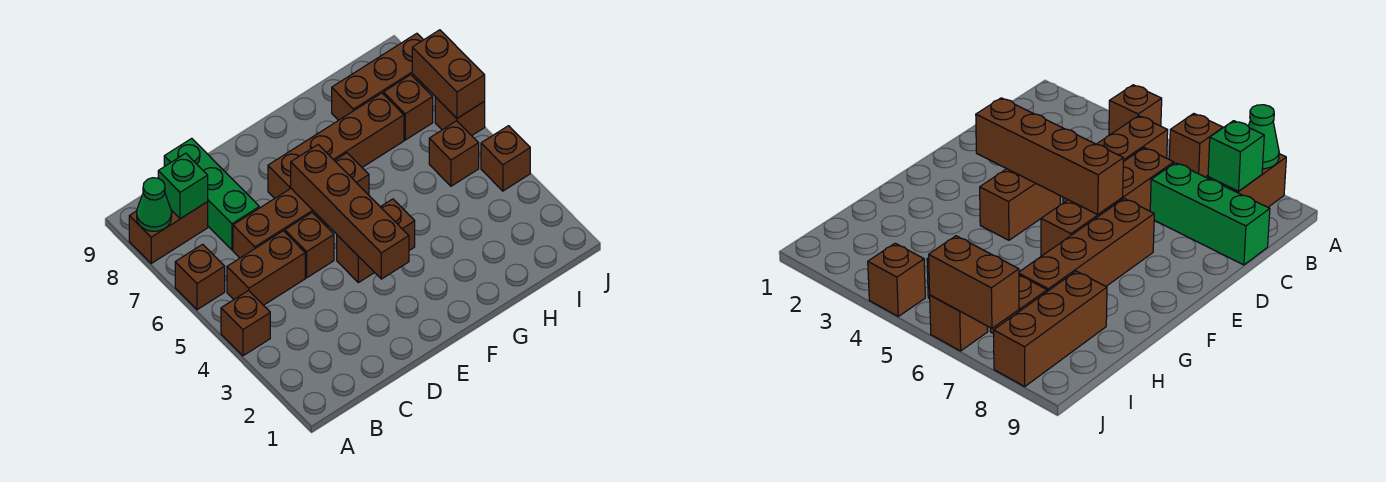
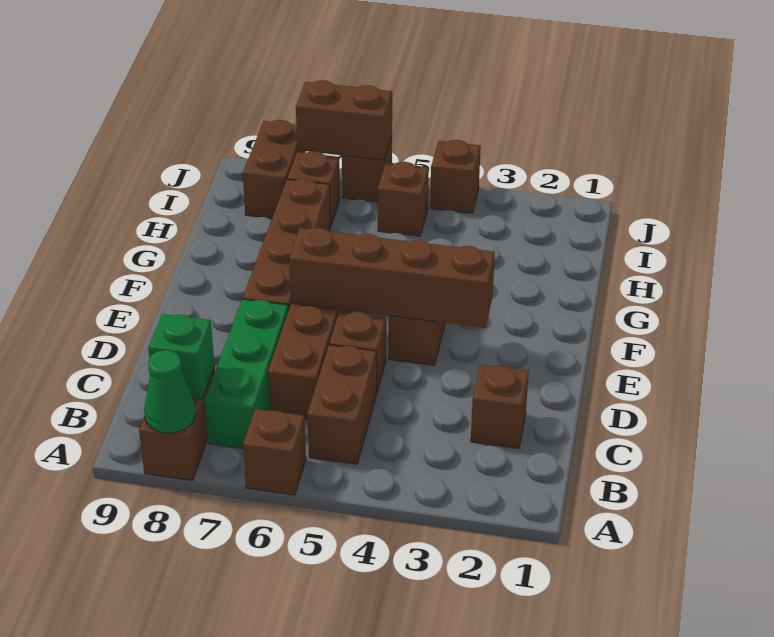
brown 1x1 brick [221,291,270,356] -> brown 1x1 brick moved to [471,365,529,448]
green 1x3 brick [164,138,259,250] -> green 1x3 brick turned to [205,299,288,449]
brown 1x3 brick [332,33,427,120] -> brown 1x2 brick [243,120,306,218]

